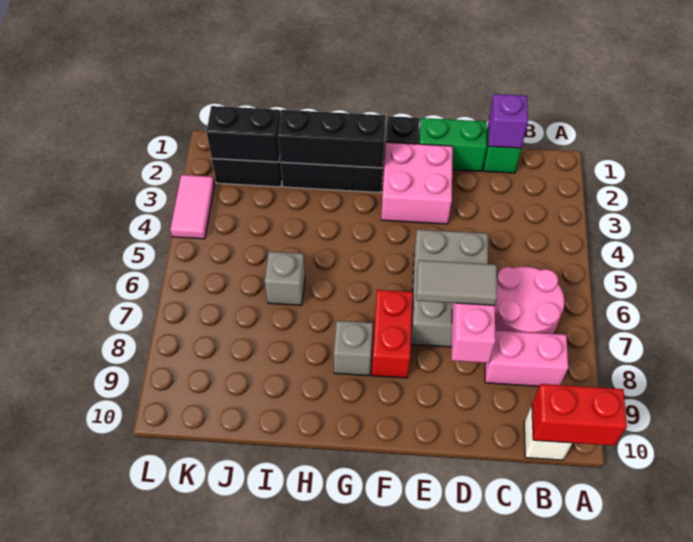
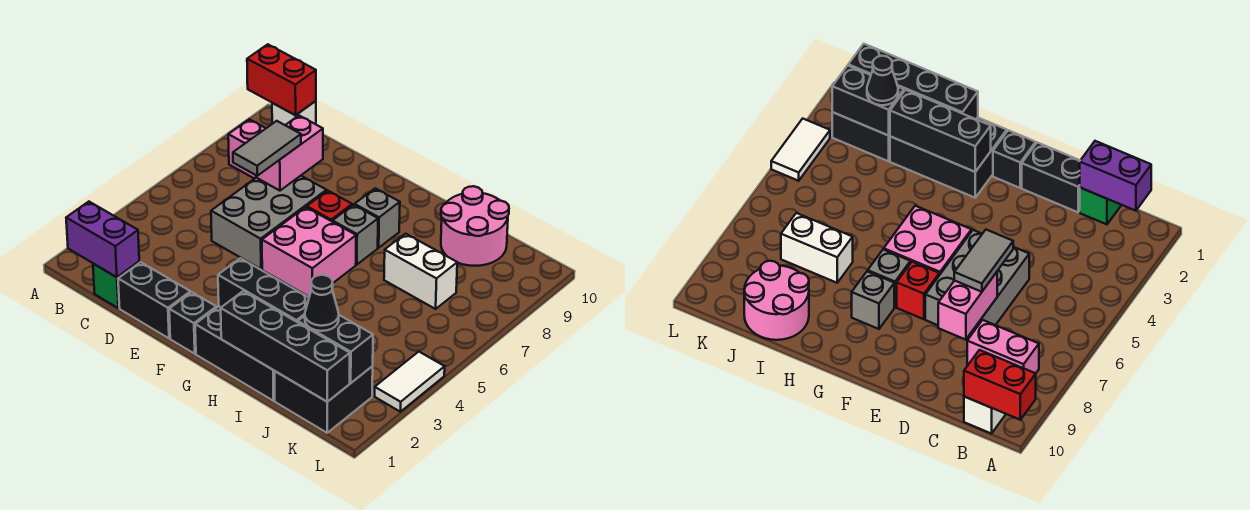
pink 2x2 round brick [495,267,565,334] -> pink 2x2 round brick moved to [441,186,509,266]
purple 1x1 brick [488,94,528,148] -> purple 1x2 brick [66,202,139,277]
green 1x2 brick [418,118,487,171] -> black 1x2 brick [118,262,190,338]
grey 1x2 tile [416,260,497,305] -> grey 1x2 tile turned to [233,121,301,176]
pink 2x2 brick [381,142,453,224] -> pink 2x2 brick moved to [262,207,356,297]
red 1x2 brick [372,290,413,378] -> red 1x1 brick [307,191,352,221]
none -> black 1x4 brick [221,291,350,402]
grey 1x1 brick [265,252,305,305] -> grey 1x1 brick moved to [332,205,378,265]
none -> white 1x2 brick [384,234,457,309]
none -> black 1x1 cone [305,275,339,331]
pink 1x2 tile [170,175,215,239] -> white 1x2 tile [375,352,445,412]

